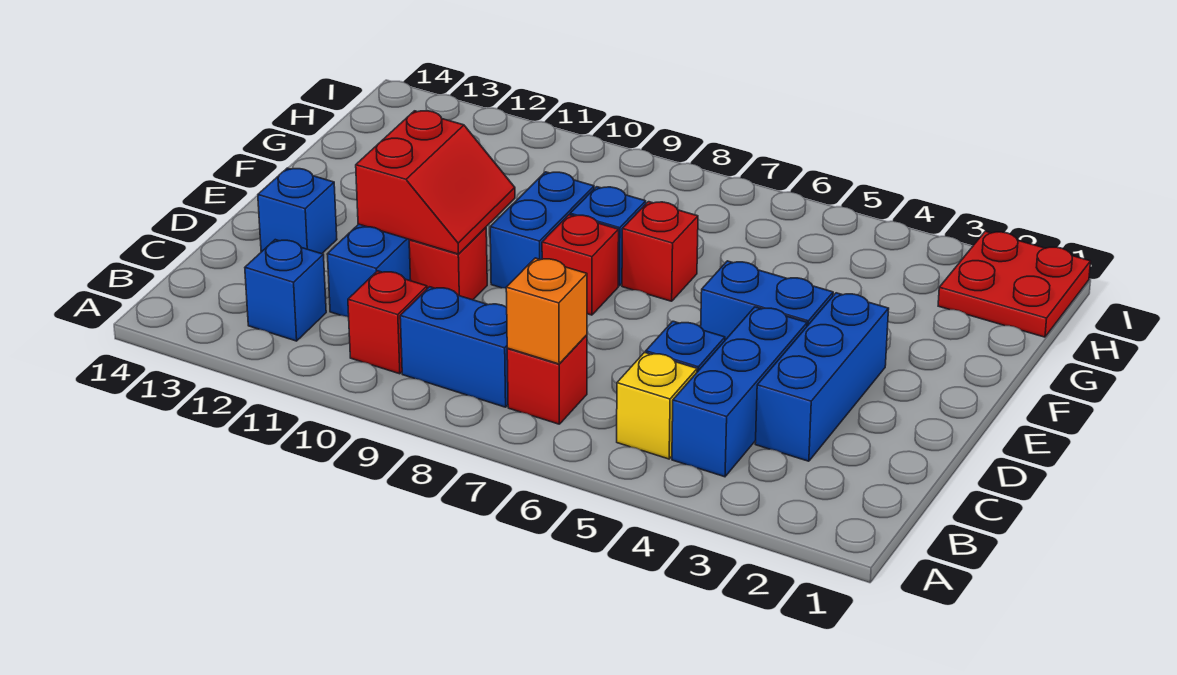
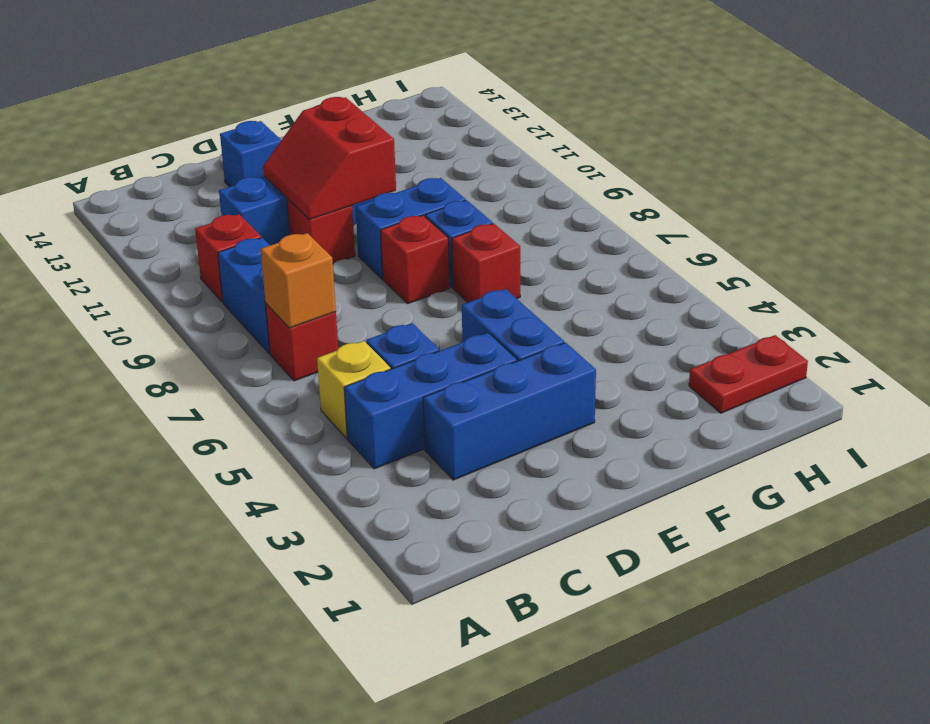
blue 1x1 brick [245,240,326,341] -> none
red 2x2 slope [356,111,515,254] -> red 2x2 slope turned to [263,97,396,220]
red 2x2 plate [938,231,1091,337] -> red 1x2 plate [689,335,808,413]

